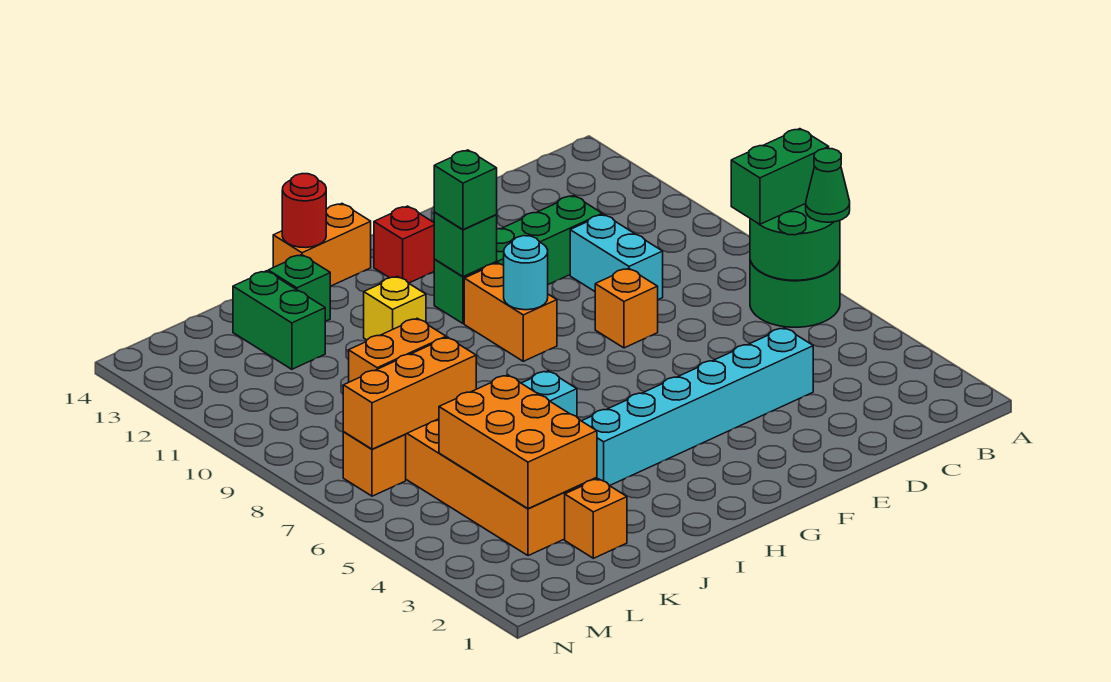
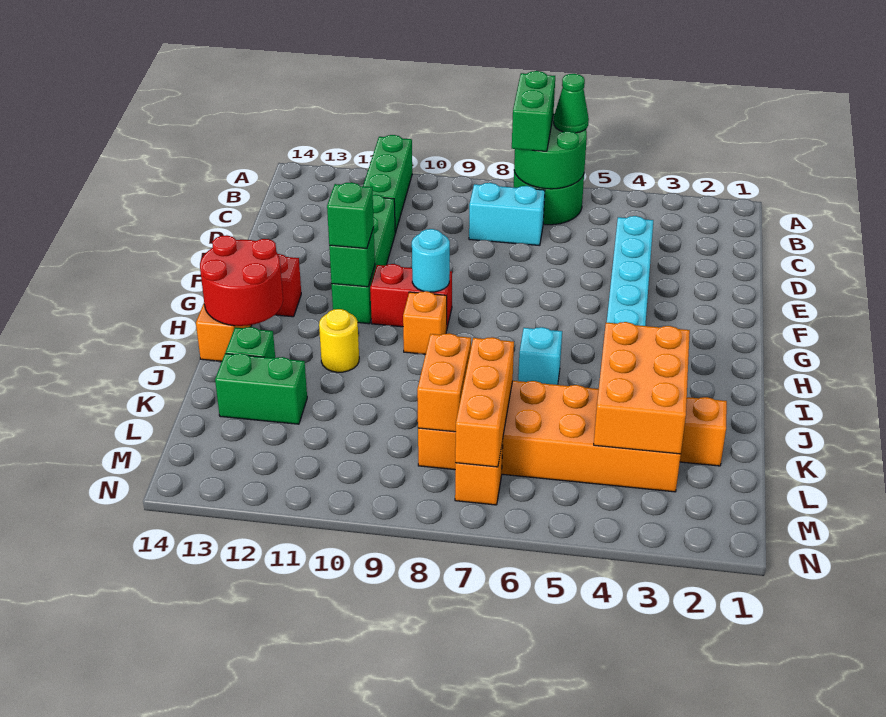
none -> green 1x3 brick [363,135,412,232]
cyan 1x2 brick [570,214,663,300] -> cyan 1x2 brick moved to [469,183,545,246]
orange 1x1 brick [595,268,658,348] -> orange 1x1 brick moved to [403,291,447,354]
orange 1x2 brick [464,263,557,361] -> red 1x2 brick [370,264,452,330]
yellow 1x1 brick [364,276,426,340] -> yellow 1x1 round brick [319,309,359,372]
red 1x1 round brick [282,174,326,248] -> red 2x2 round brick [200,235,283,326]
orange 2x3 brick [439,375,597,509] -> orange 2x3 brick turned to [594,322,690,454]

